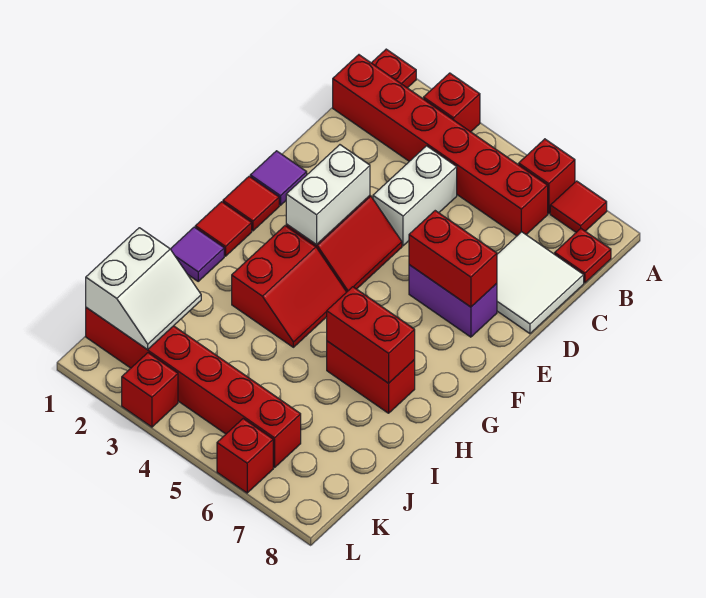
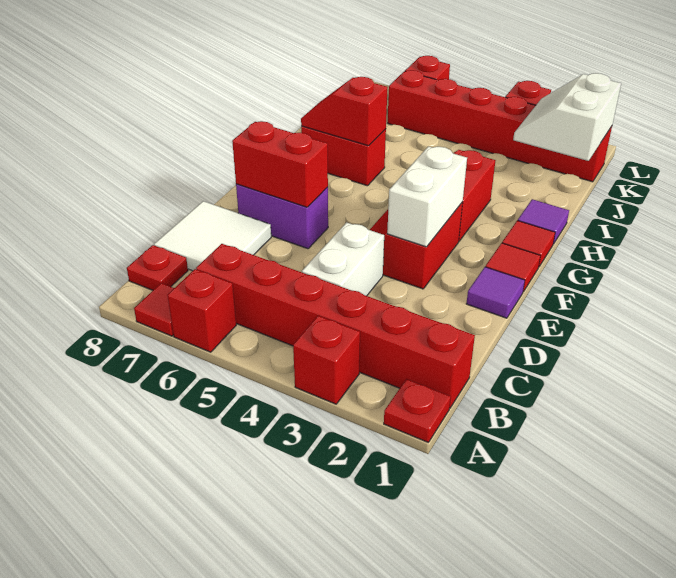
red 1x2 brick [327,287,415,383] -> red 1x2 slope [301,77,388,146]

